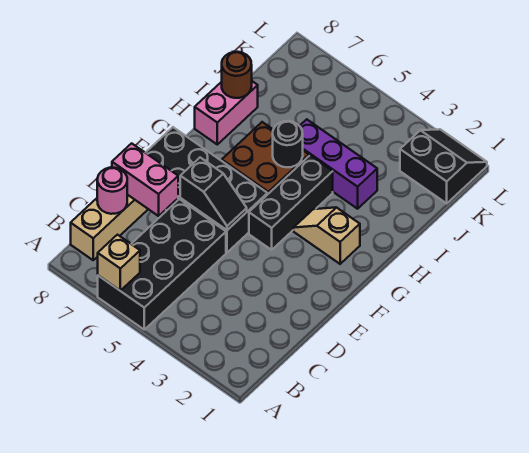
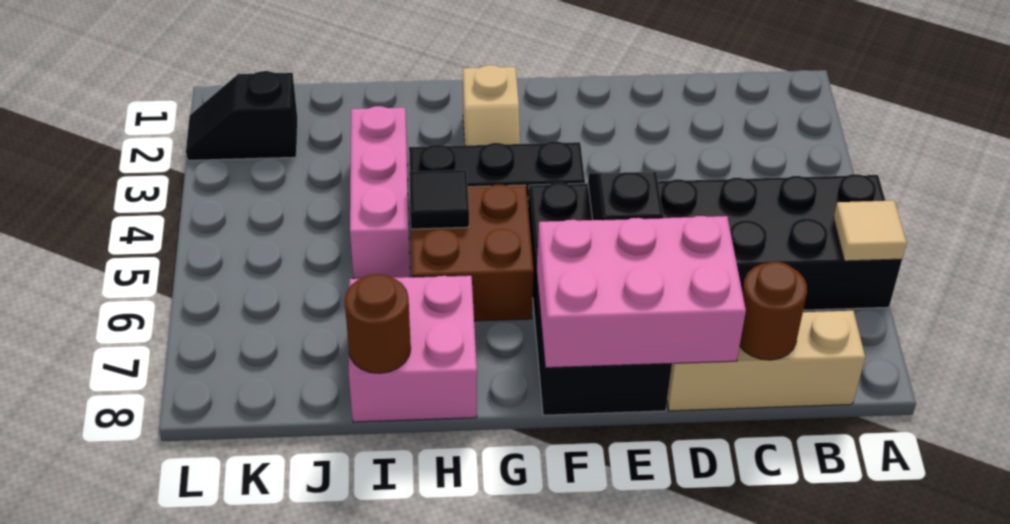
tan 1x1 brick [98,235,140,291] -> tan 1x1 tile [834,201,907,261]
pink 1x1 round brick [97,168,127,214] -> brown 1x1 round brick [740,262,807,360]
pink 1x2 brick [112,143,178,216] -> pink 2x3 brick [537,216,746,368]
black 1x1 round brick [273,121,303,167] -> black 1x1 tile [409,170,469,229]
pink 1x2 brick [195,81,258,144] -> pink 2x2 brick [349,275,477,422]
purple 1x3 brick [300,119,377,209] -> pink 1x3 brick [350,106,410,279]
black 2x2 slope [400,129,487,203] -> black 1x2 slope [186,71,298,160]

